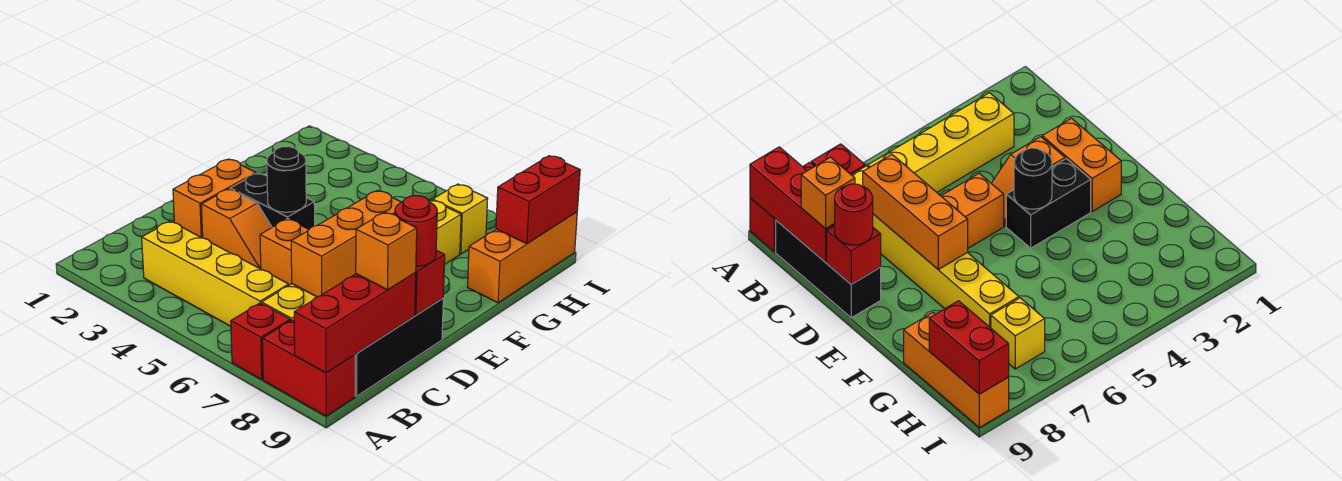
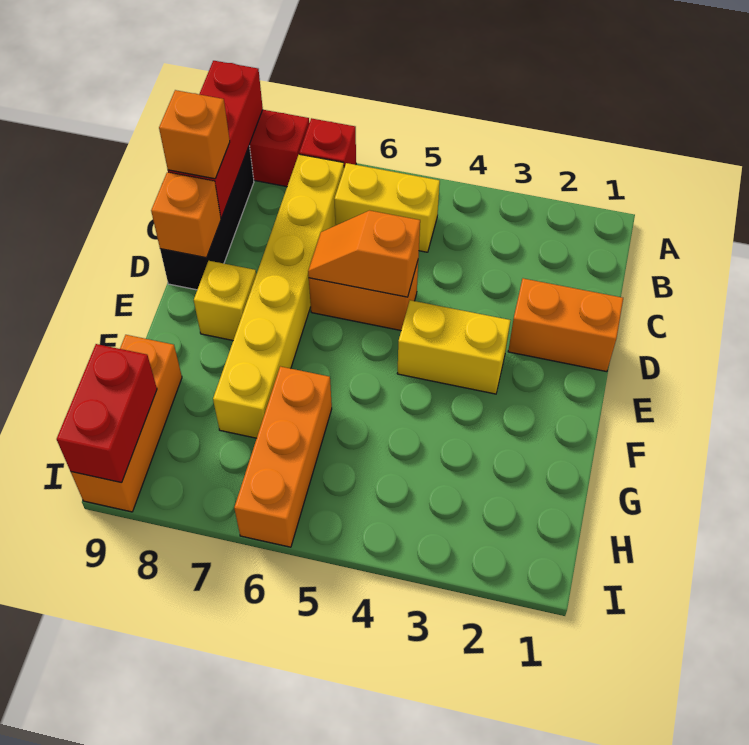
yellow 1x4 brick [142,221,289,326] -> yellow 1x2 brick [334,163,440,252]
orange 1x3 brick [291,190,401,297] -> orange 1x3 brick moved to [234,366,332,547]
orange 1x2 brick [173,159,256,238] -> orange 1x2 brick turned to [508,278,623,372]
orange 1x2 slope [201,189,272,269] -> orange 1x2 slope moved to [308,210,420,297]
red 1x1 brick [415,250,445,315] -> orange 1x1 brick [151,172,221,258]
red 1x1 round brick [395,196,437,266] -> none
black 1x2 brick [230,173,315,229] -> yellow 1x2 brick [397,300,511,394]
black 1x1 round brick [267,146,306,212] -> none
yellow 1x1 brick [433,184,488,254] -> yellow 1x1 brick moved to [194,261,256,340]

